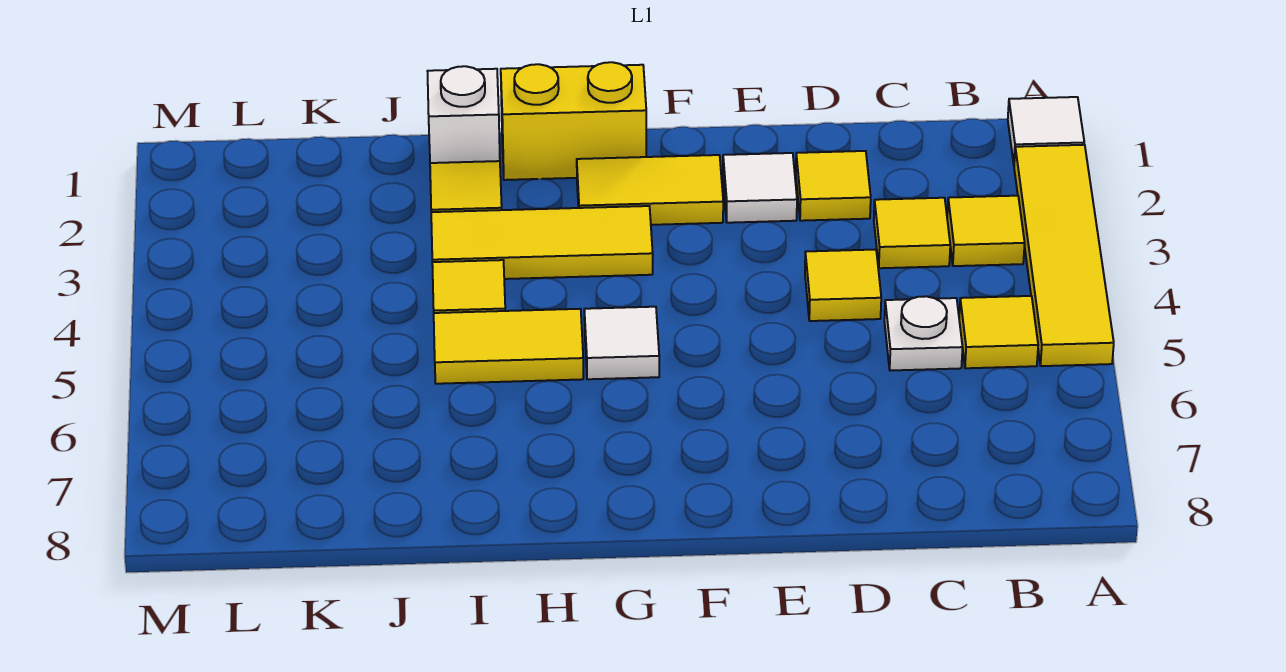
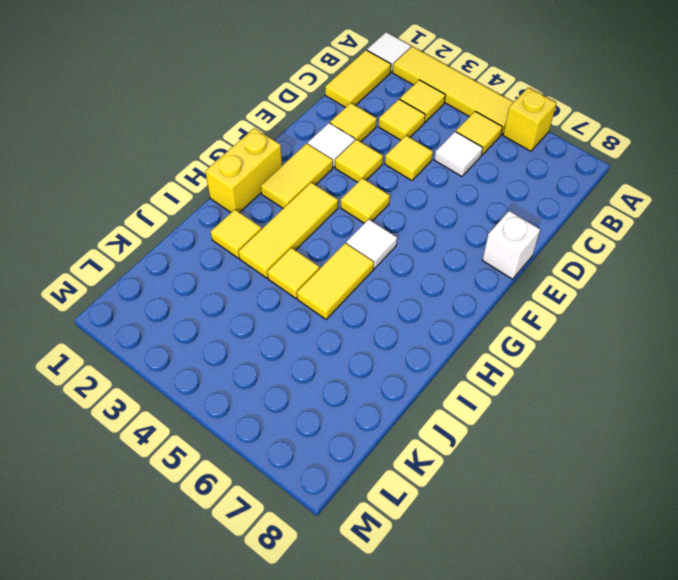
none -> yellow 1x1 brick [503,88,557,151]
none -> yellow 1x2 tile [325,50,391,108]
white 1x1 plate [884,296,963,371] -> white 1x1 tile [434,132,483,176]
none -> yellow 1x1 tile [335,140,383,182]
none -> yellow 1x1 tile [341,178,390,223]
white 1x1 brick [428,66,500,163] -> white 1x1 brick moved to [482,211,540,279]

